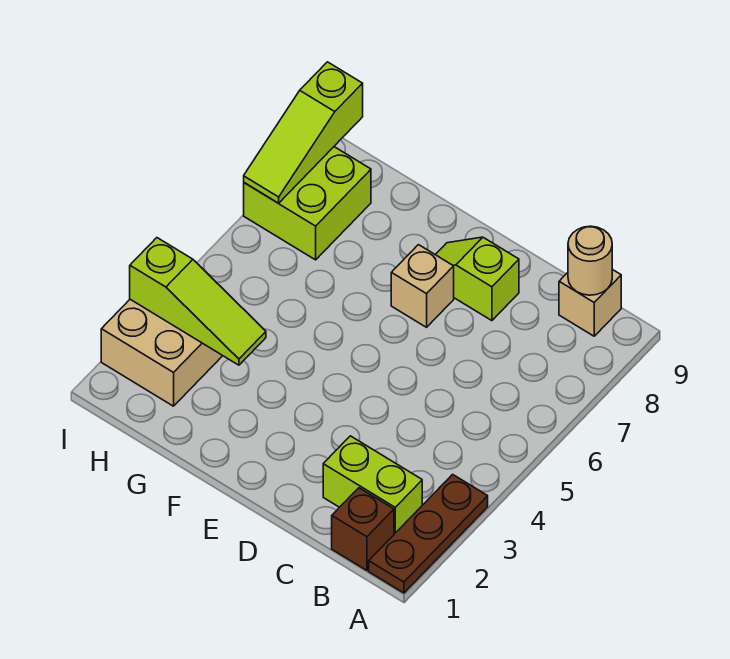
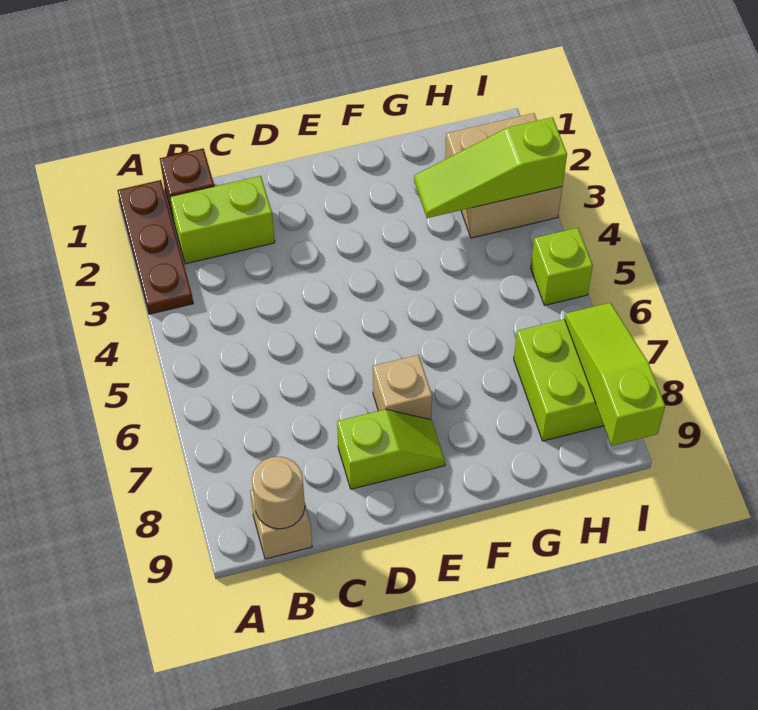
none -> lime 1x1 brick [531,228,593,306]

